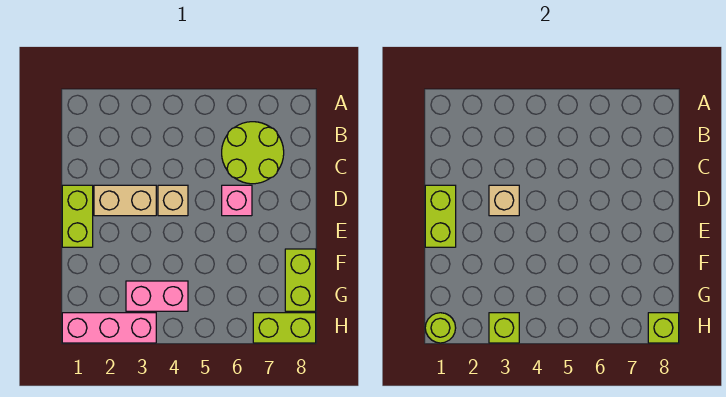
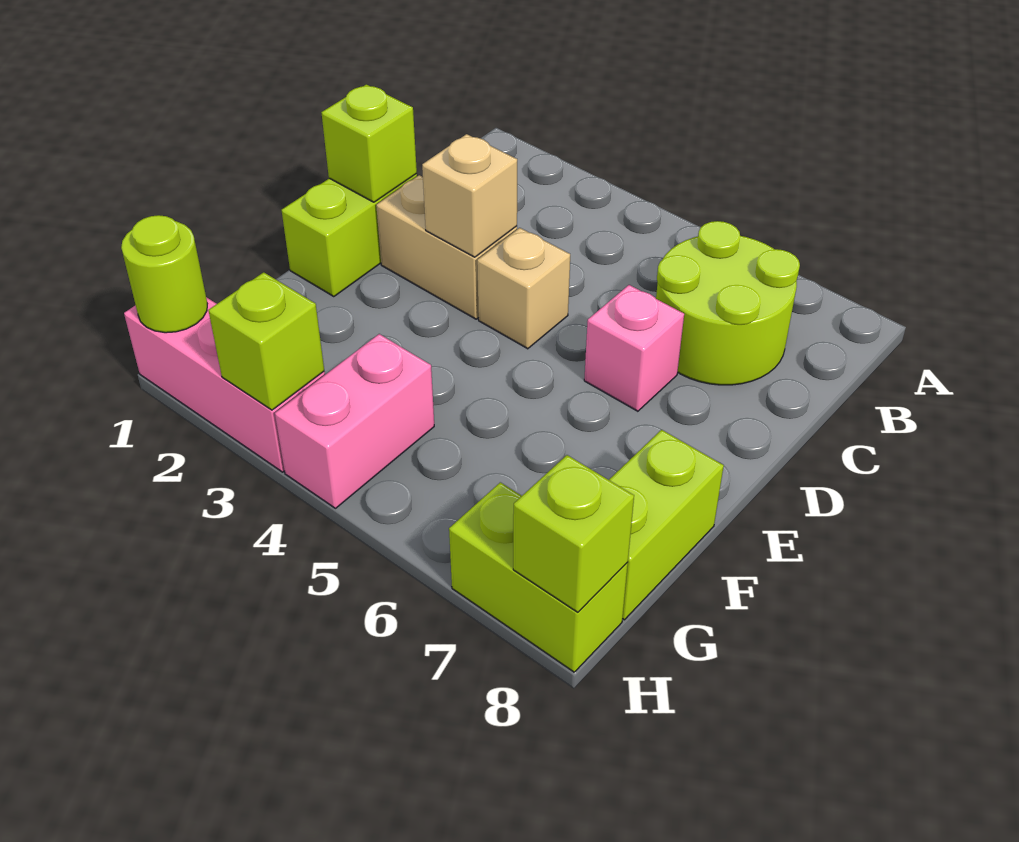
lime 1x2 brick [425,185,456,247] -> lime 1x1 brick [321,84,417,202]
pink 1x2 brick [126,281,188,311] -> pink 1x2 brick turned to [275,334,434,508]

